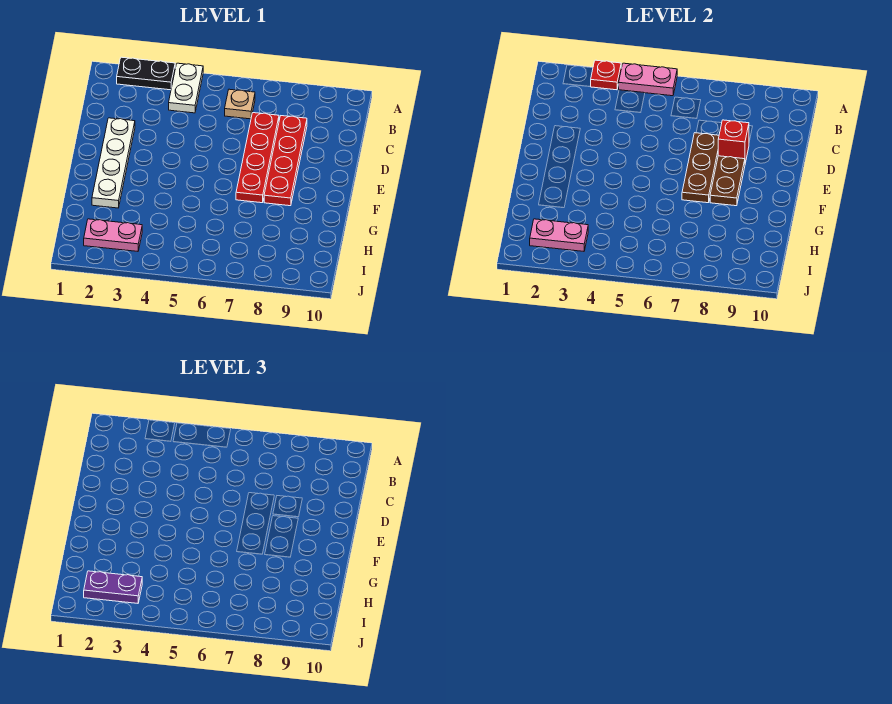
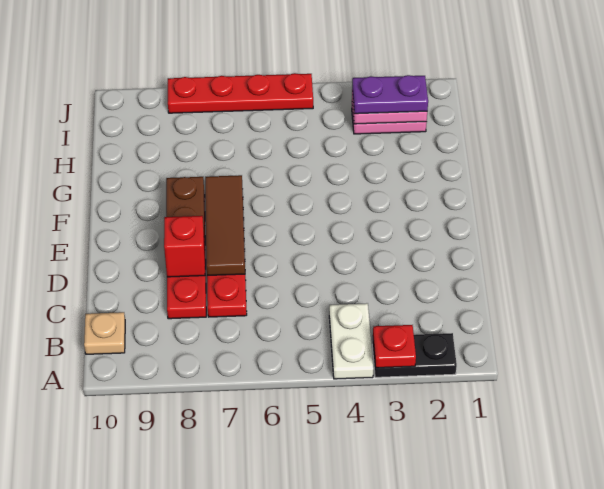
pink 1x2 plate [619,63,677,96] -> none
tan 1x1 plate [225,89,255,119] -> tan 1x1 plate moved to [84,312,125,354]
white 1x4 plate [92,118,135,208] -> none
brown 1x3 plate [682,133,719,203] -> brown 1x3 tile [205,175,245,276]
none -> red 1x4 plate [168,73,313,113]

